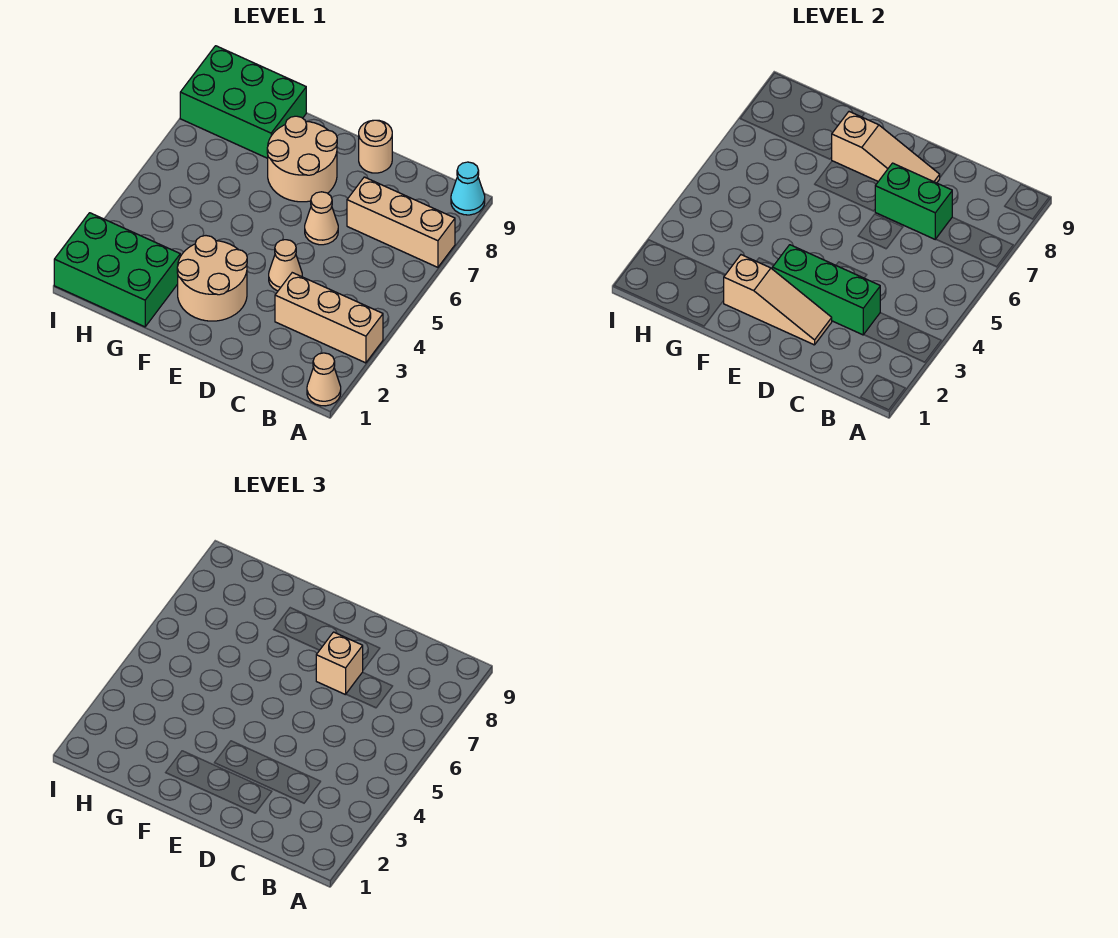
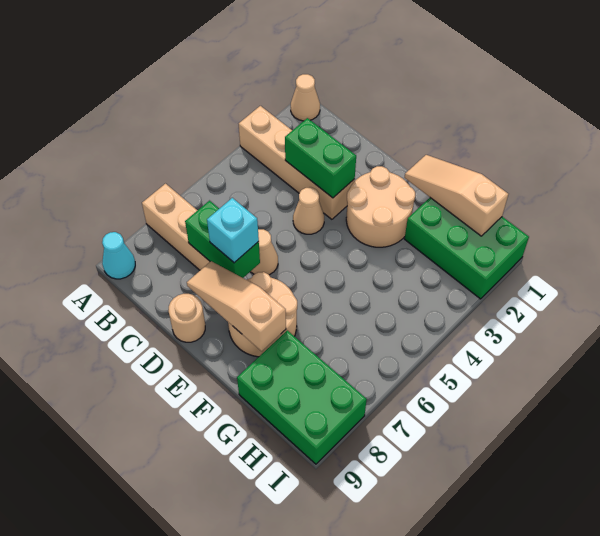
tan 1x3 brick [275,273,383,363] -> tan 1x4 brick [239,106,355,219]
green 1x3 brick [772,245,880,335] -> green 1x2 brick [285,118,356,198]
tan 1x3 slope [724,255,832,345] -> tan 1x3 slope moved to [404,155,508,236]
tan 1x1 brick [316,632,363,695] -> cyan 1x1 brick [207,198,259,263]

